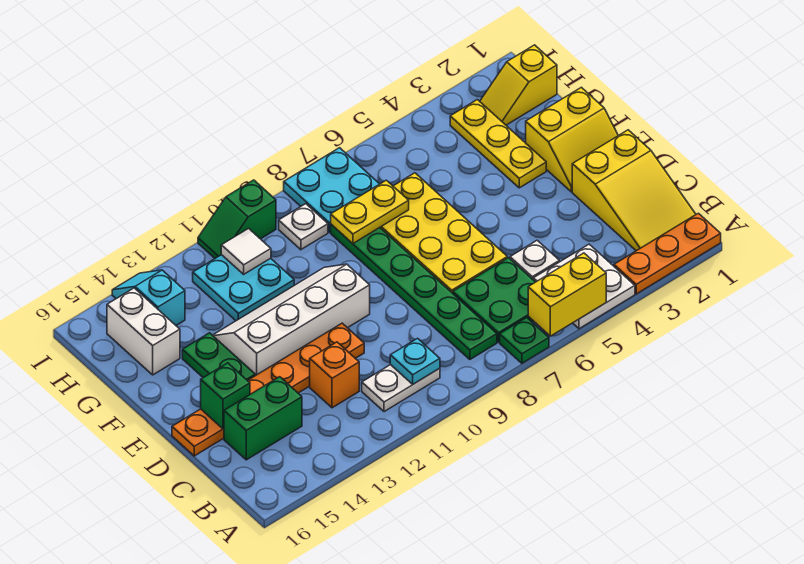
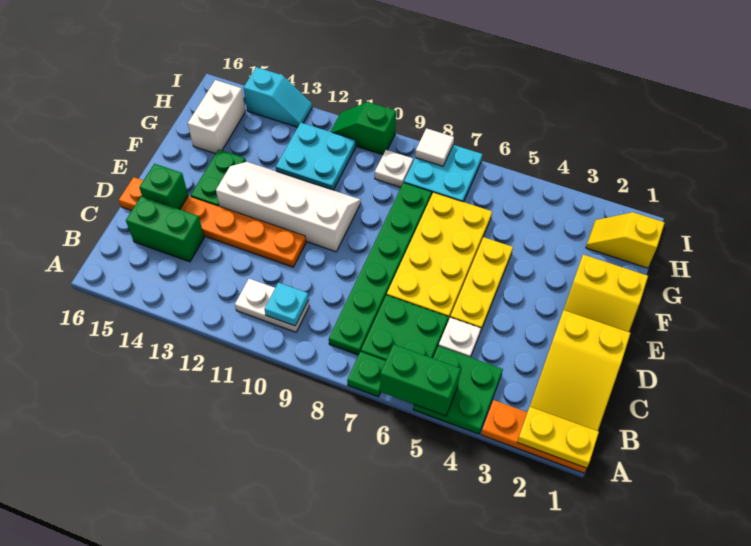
white 2x2 plate [533,244,635,329] -> green 2x2 plate [413,346,503,434]
yellow 1x2 brick [528,253,606,336] -> green 1x2 brick [380,344,461,416]
orange 1x1 brick [310,342,359,408] -> none
yellow 1x3 plate [450,100,546,188] -> yellow 1x3 plate moved to [450,237,513,332]
yellow 1x2 plate [331,180,409,244] -> yellow 1x2 plate moved to [517,407,599,468]
white 1x1 tile [221,229,271,274] -> white 1x1 tile moved to [415,128,454,166]
cyan 1x2 slope [112,270,185,325] -> cyan 1x2 slope turned to [244,67,312,127]

